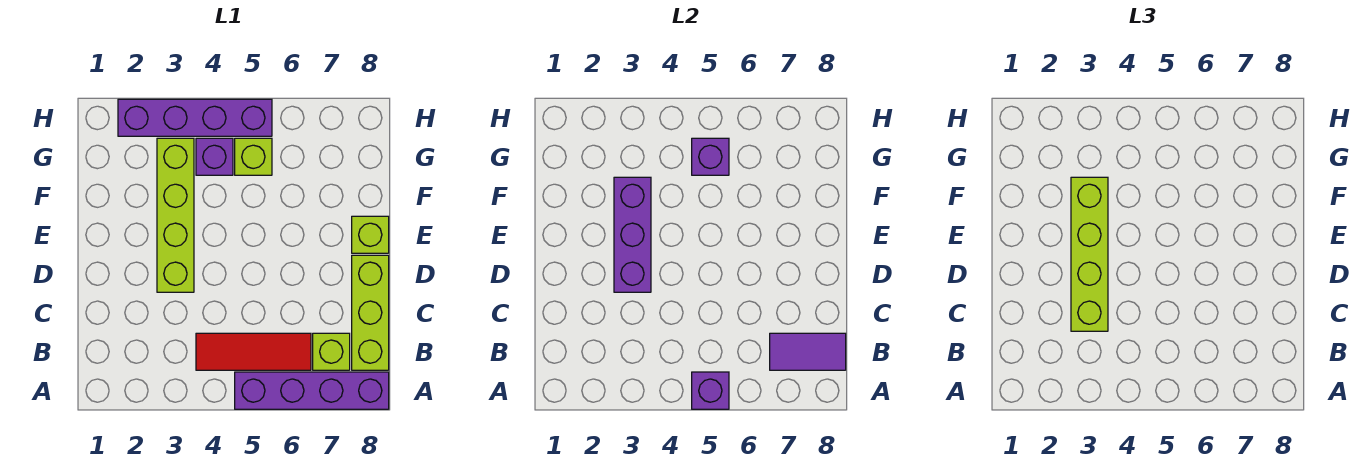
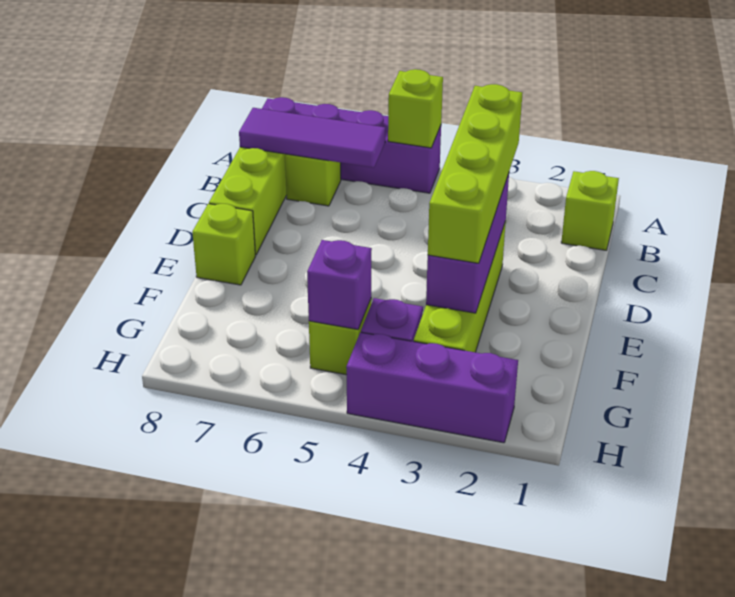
purple 1x1 brick [692,372,729,409] -> lime 1x1 brick [388,69,443,148]
none -> lime 1x1 brick [561,171,619,250]
red 1x3 tile [196,333,311,370] -> none
purple 1x2 tile [770,333,846,370] -> purple 1x3 tile [239,108,385,168]
purple 1x4 brick [118,99,272,136] -> purple 1x3 brick [346,332,518,443]

